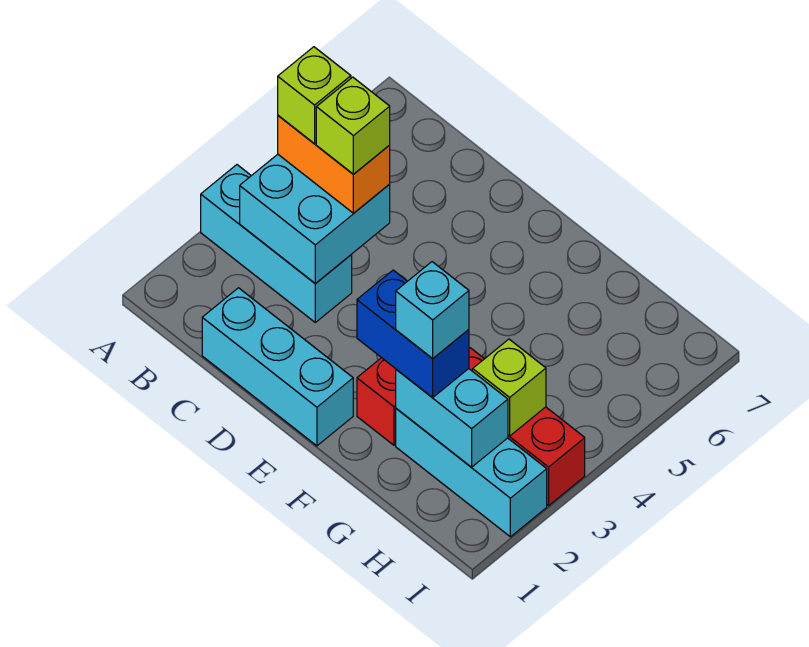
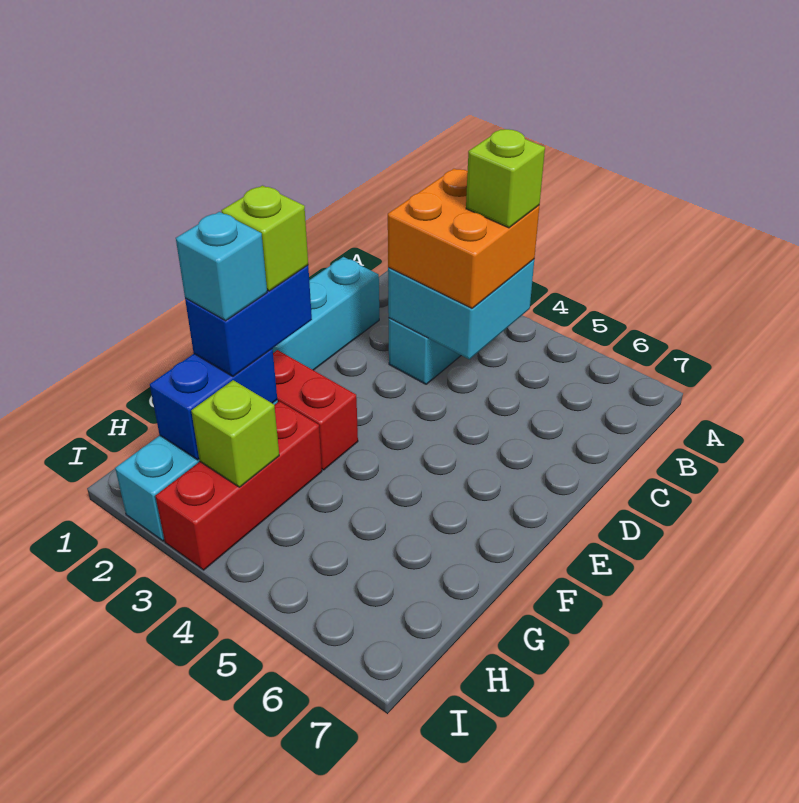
orange 1x2 brick [278,116,390,213] -> orange 2x2 brick [388,169,540,308]
lime 1x1 brick [316,77,390,174] -> lime 1x1 brick moved to [221,186,308,291]
cyan 1x2 brick [396,369,508,467] -> blue 1x2 brick [150,349,277,460]

